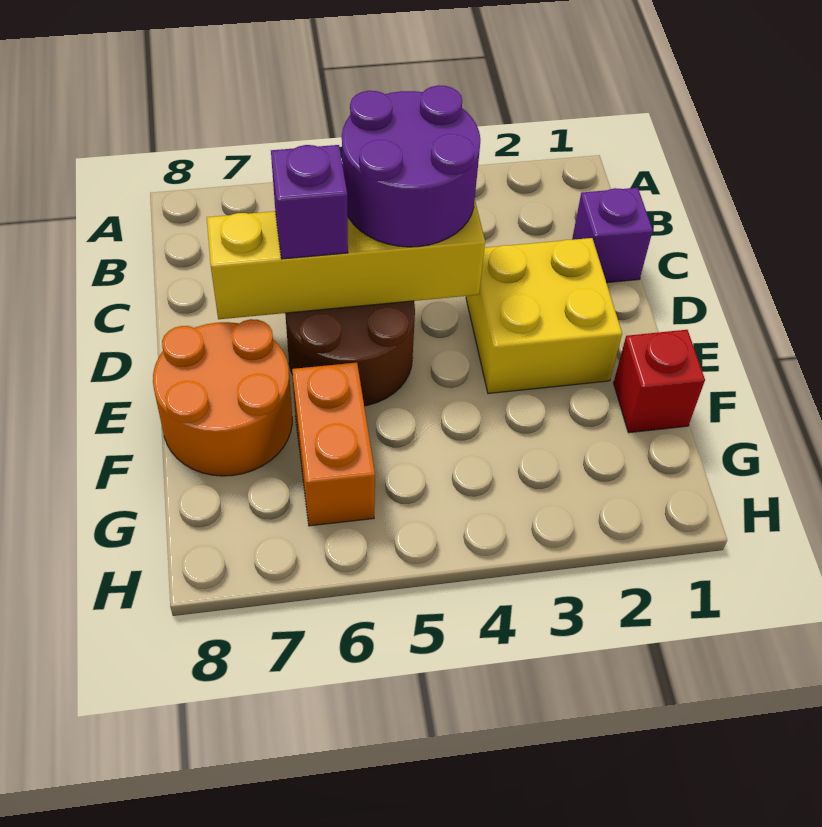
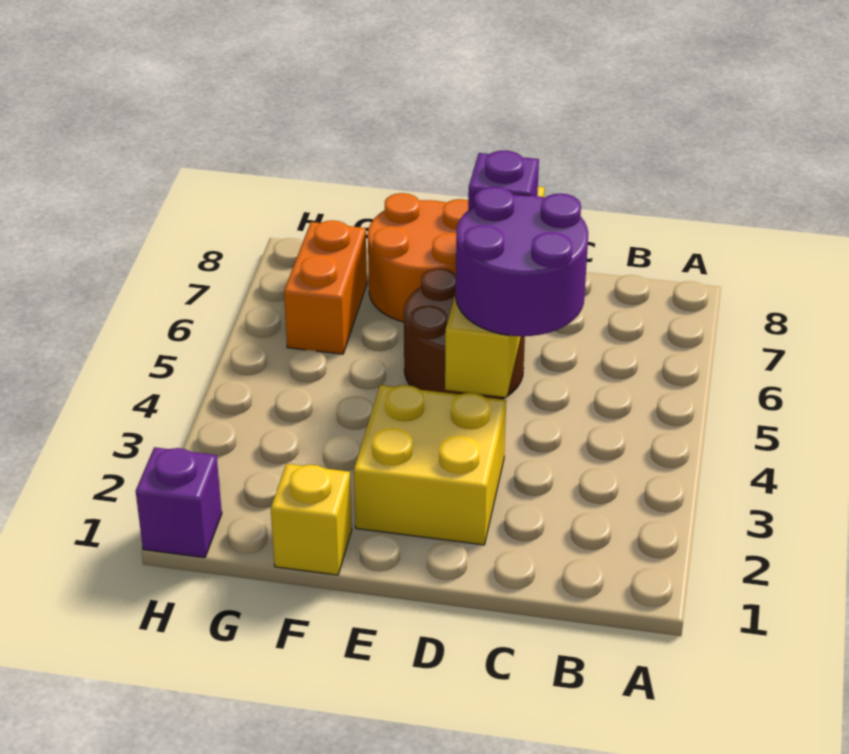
purple 1x1 brick [572,188,653,283] -> purple 1x1 brick moved to [136,447,222,558]
red 1x1 brick [614,330,705,433] -> yellow 1x1 brick [271,464,352,575]
orange 1x2 brick [292,363,375,526] -> orange 1x2 brick turned to [284,220,367,354]

